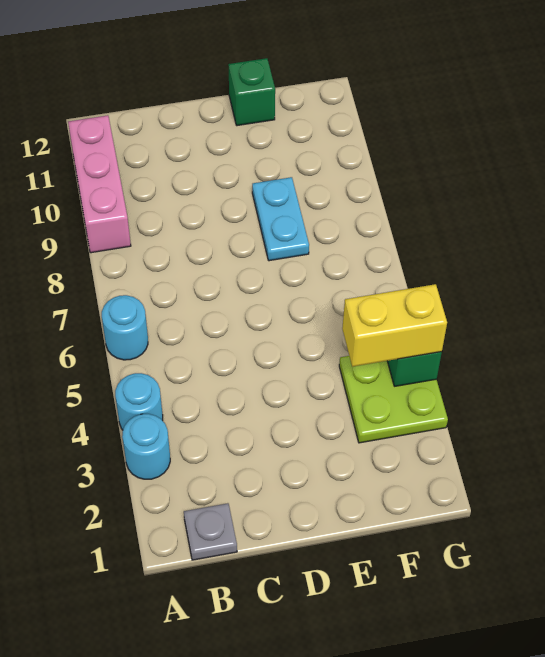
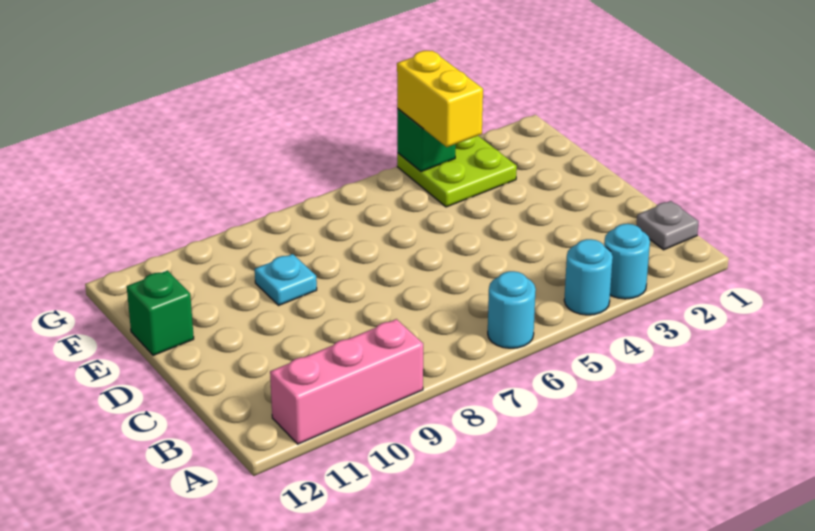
cyan 1x2 plate [252,177,309,261] -> cyan 1x1 plate [255,254,317,305]

